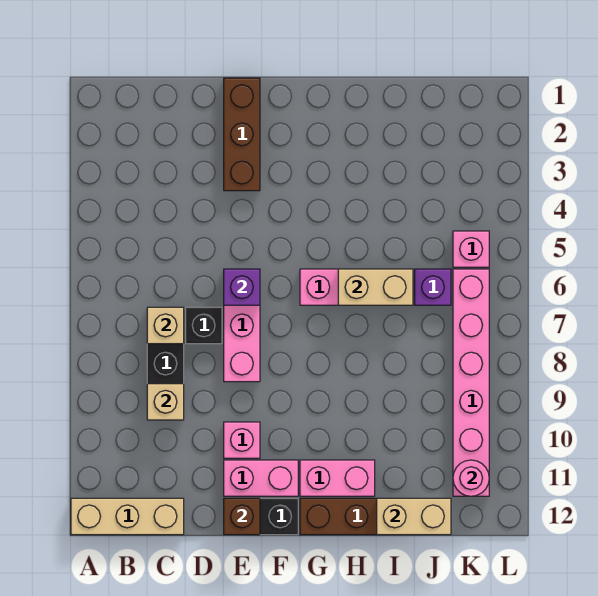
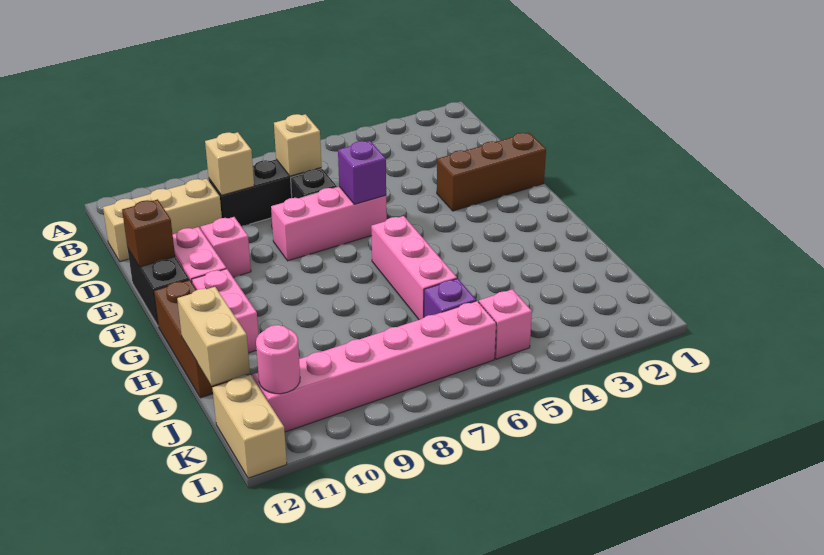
tan 1x3 brick [71,498,184,535] -> tan 1x3 brick turned to [103,179,222,262]
tan 1x2 brick [338,269,413,305] -> tan 1x2 brick moved to [212,375,287,478]

